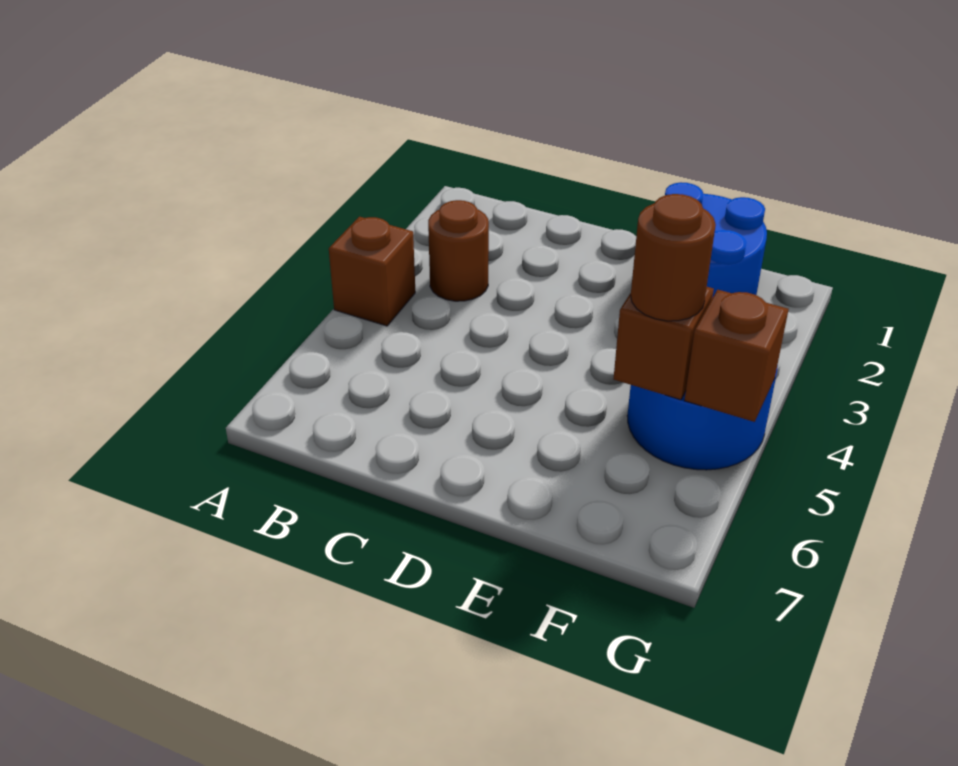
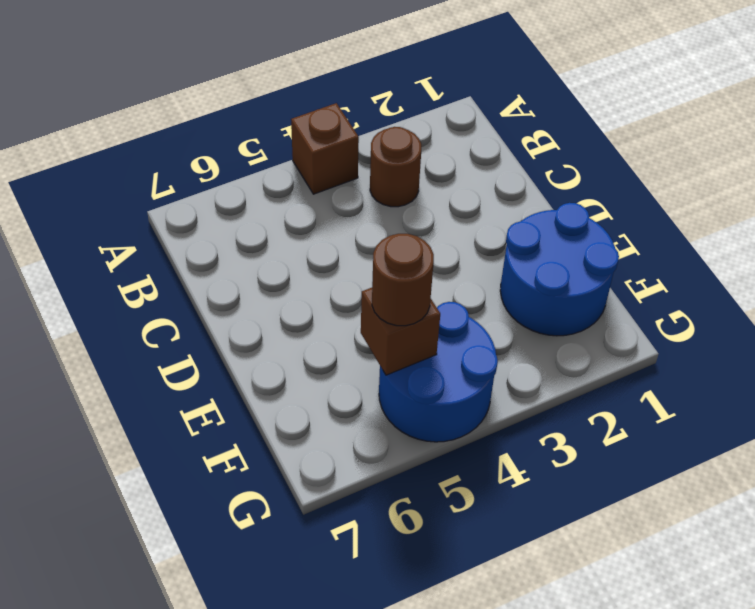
brown 1x1 brick [685,290,789,422] -> none

